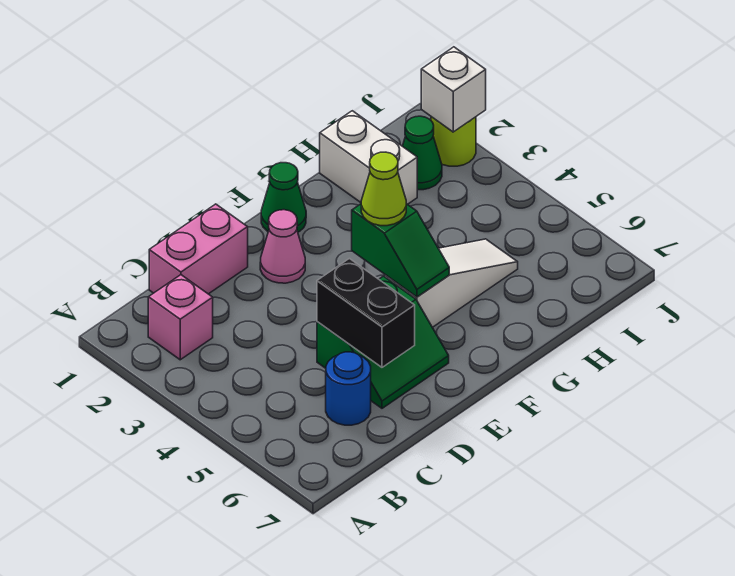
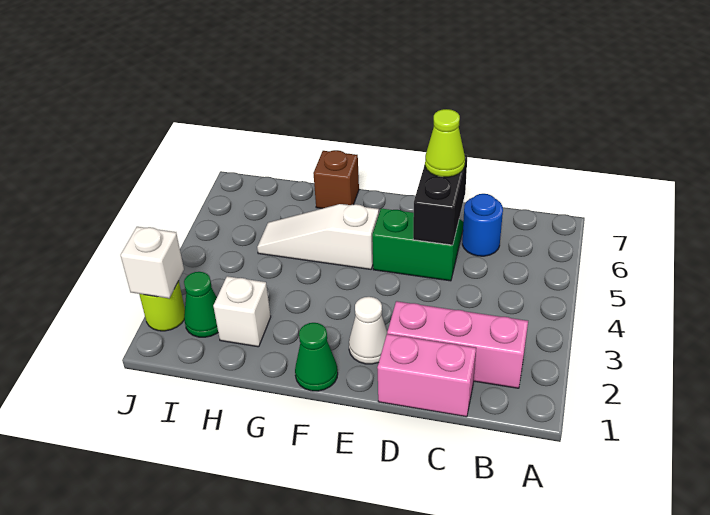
pink 1x1 brick [148,275,213,360] -> pink 1x3 brick [387,301,528,388]
pink 1x1 cone [260,210,305,283] -> white 1x1 cone [349,297,387,364]
green 1x2 slope [352,204,449,297] -> none
lime 1x1 cone [361,152,406,226] -> lime 1x1 cone moved to [425,109,465,177]
none -> brown 1x1 brick [313,150,359,208]
white 1x2 brick [320,111,417,204] -> white 1x1 brick [213,276,271,347]

